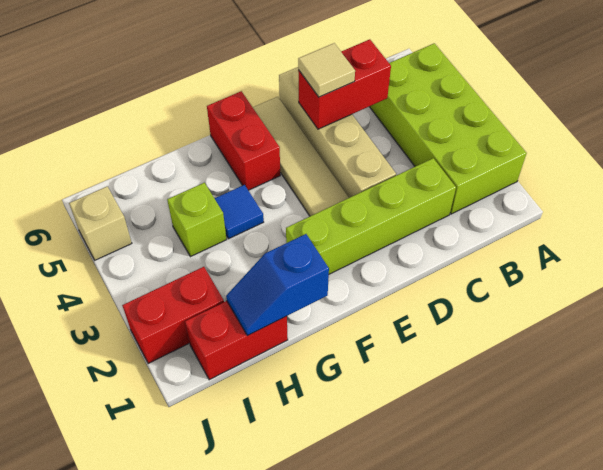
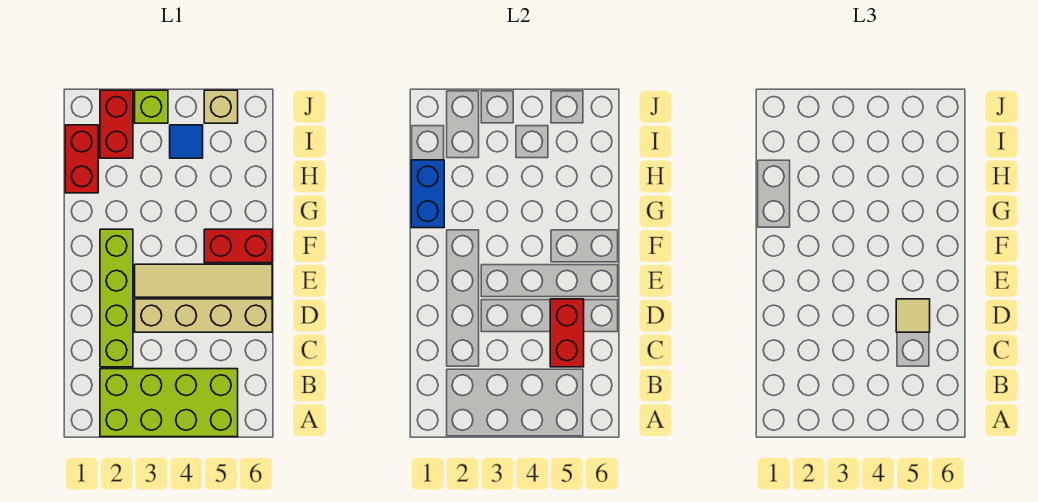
blue 1x2 slope [226,234,329,336] -> blue 1x2 brick [411,160,444,228]
blue 1x1 tile [214,185,264,239] -> blue 1x1 tile moved to [170,125,203,158]
lime 1x1 brick [167,183,227,257] -> lime 1x1 brick moved to [135,90,168,123]

